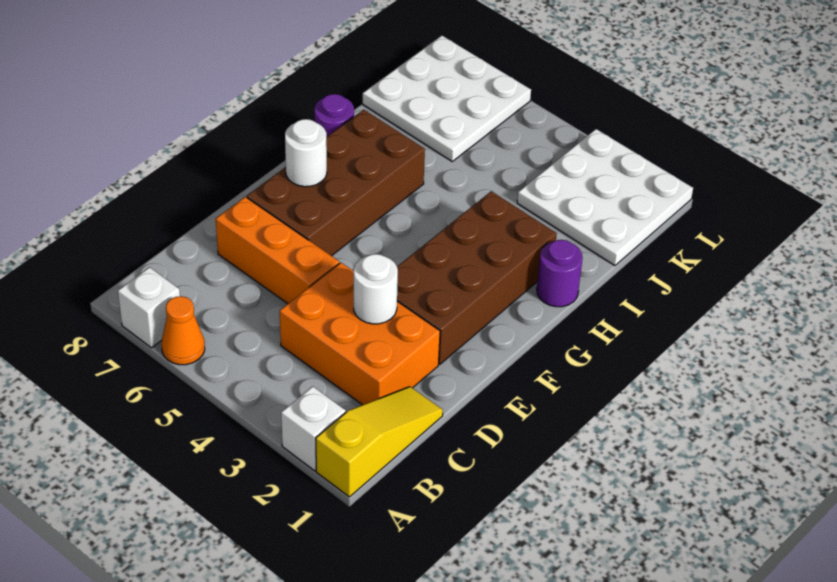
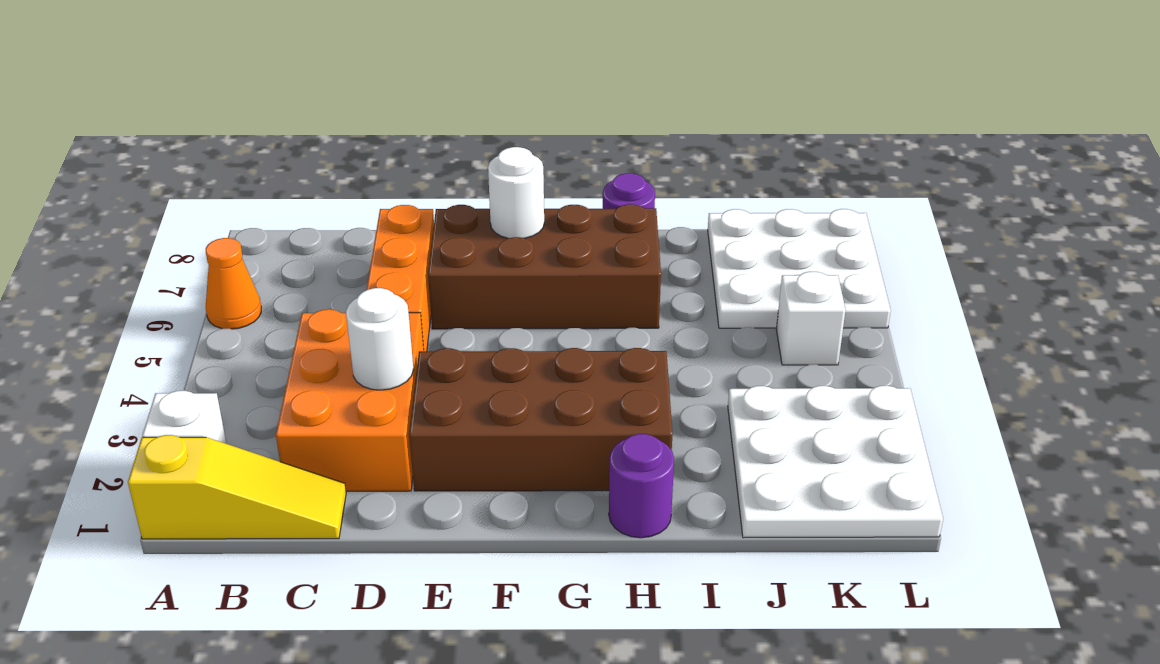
white 1x1 brick [118,267,180,348] -> white 1x1 brick moved to [776,272,846,365]

